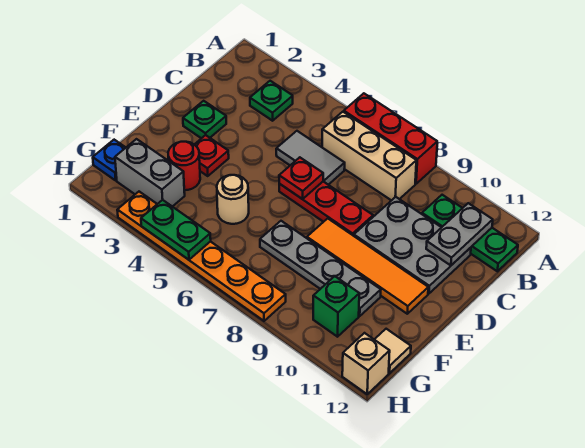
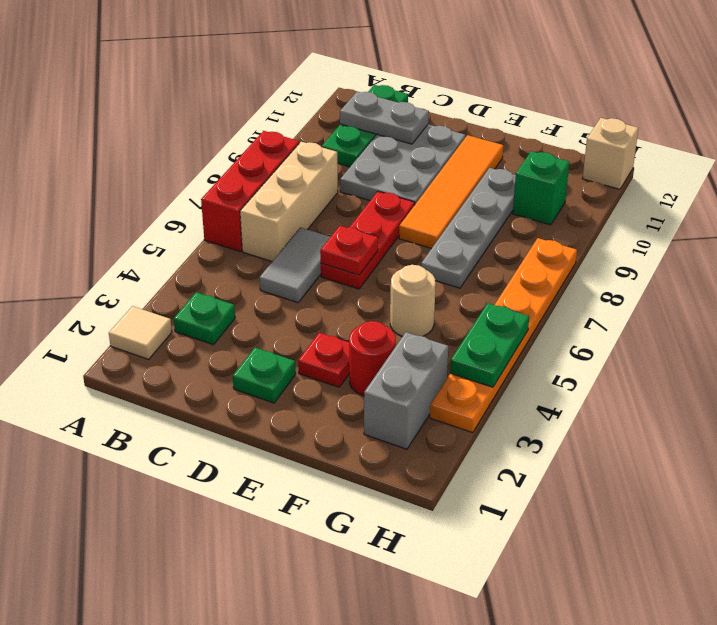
blue 1x1 plate [93,140,126,180] -> none
tan 1x1 tile [374,329,411,373] -> tan 1x1 tile moved to [109,306,172,359]

